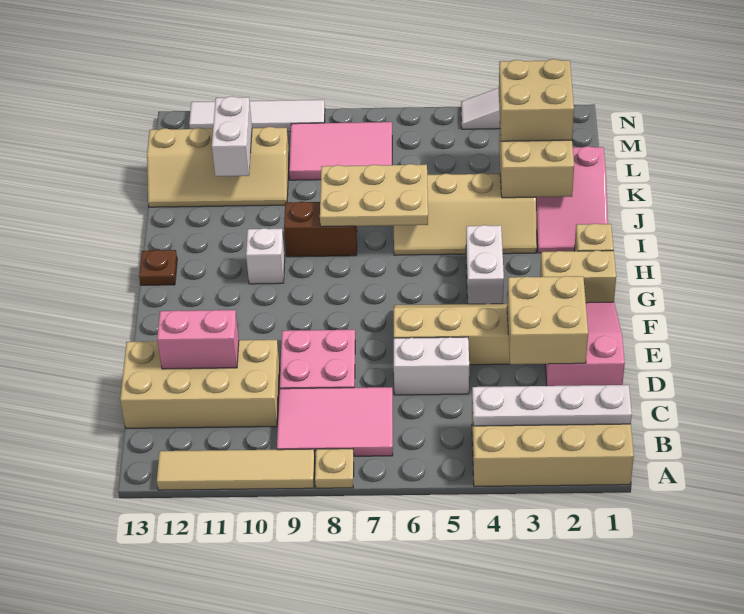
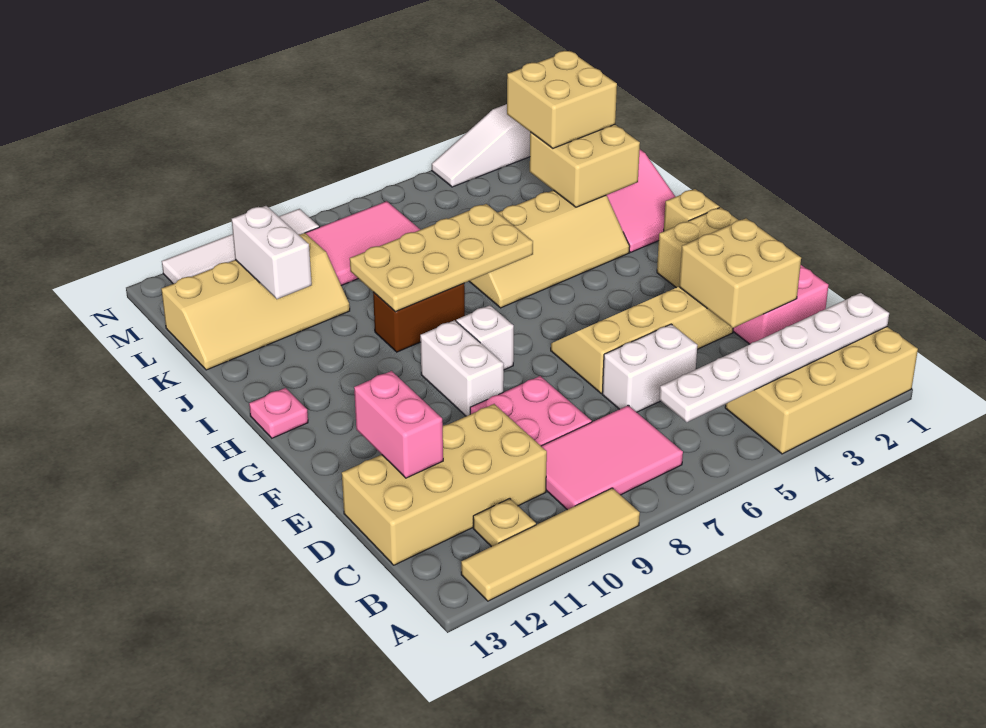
tan 1x1 plate [315,449,354,488] -> tan 1x1 plate moved to [473,499,536,547]
white 1x4 plate [472,385,632,426] -> white 1x6 plate [659,293,889,422]
pink 1x2 brick [157,310,239,369] -> pink 1x2 brick turned to [354,371,443,478]
white 1x2 brick [466,225,504,304] -> white 1x2 brick moved to [420,320,504,416]
white 1x1 brick [246,228,285,284] -> white 1x1 brick moved to [456,305,514,370]
brown 1x1 plate [139,250,177,285] -> pink 1x1 plate [249,388,308,438]
tan 2x3 plate [320,164,428,227] -> tan 2x4 plate [350,204,533,312]

